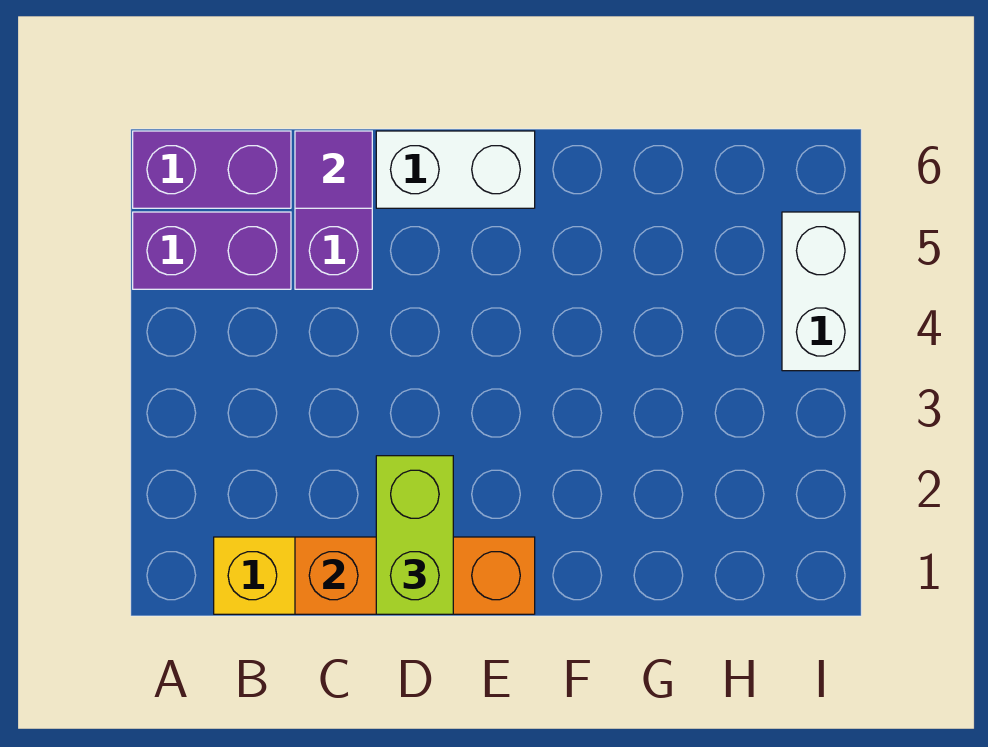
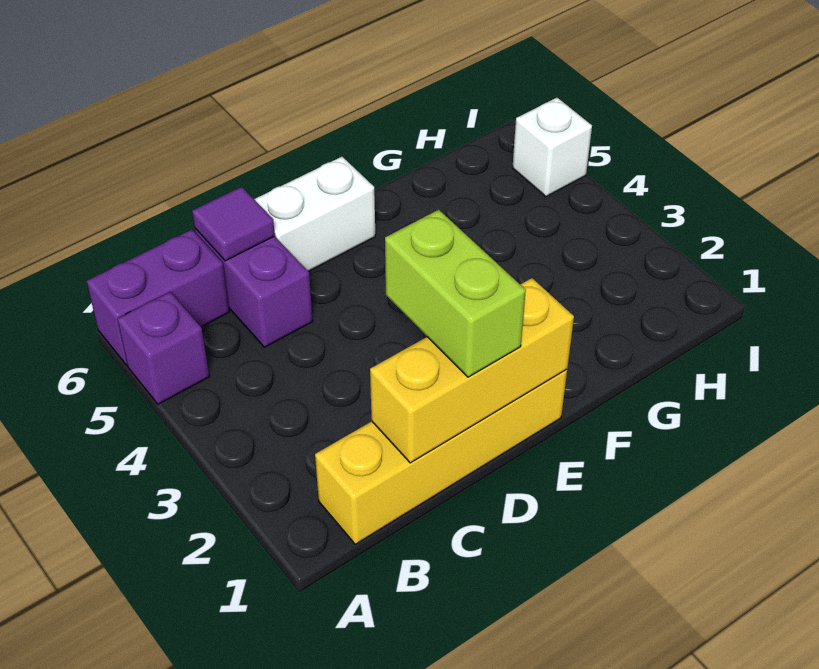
purple 1x2 brick [133,212,291,289] -> purple 1x1 brick [117,292,209,404]
orange 1x3 brick [295,537,535,614] -> yellow 1x3 brick [370,278,574,463]
white 1x2 brick [782,212,859,371] -> white 1x1 brick [512,98,592,197]

